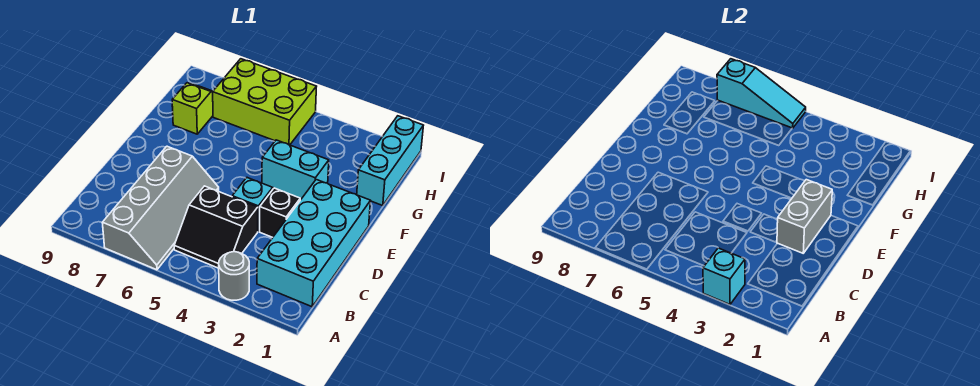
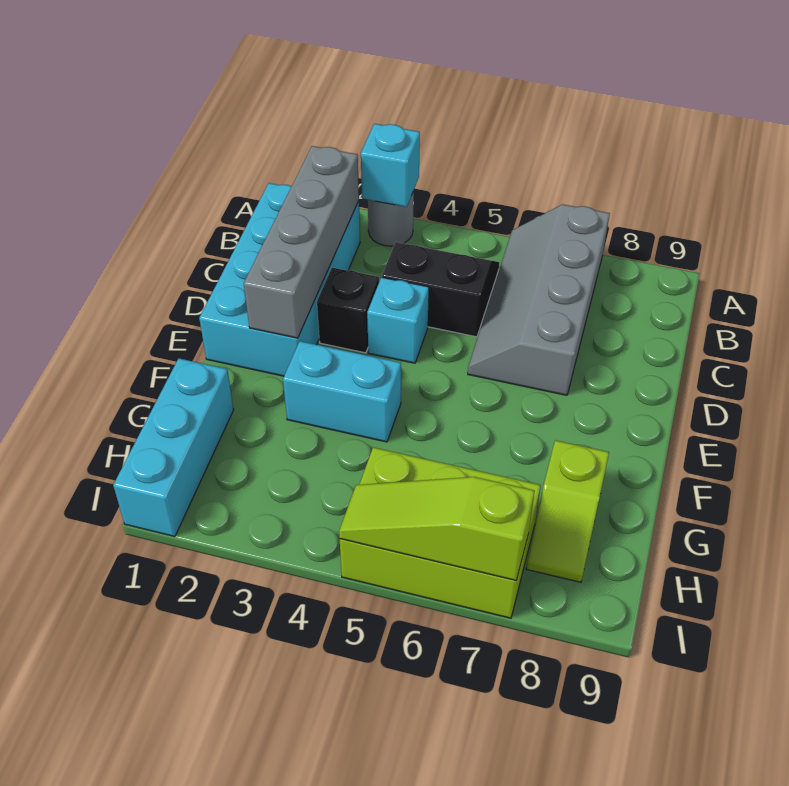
grey 1x2 brick [777,180,832,253] -> grey 1x4 brick [244,146,359,338]
cyan 1x3 slope [717,59,806,128] -> lime 1x3 slope [339,477,535,581]

